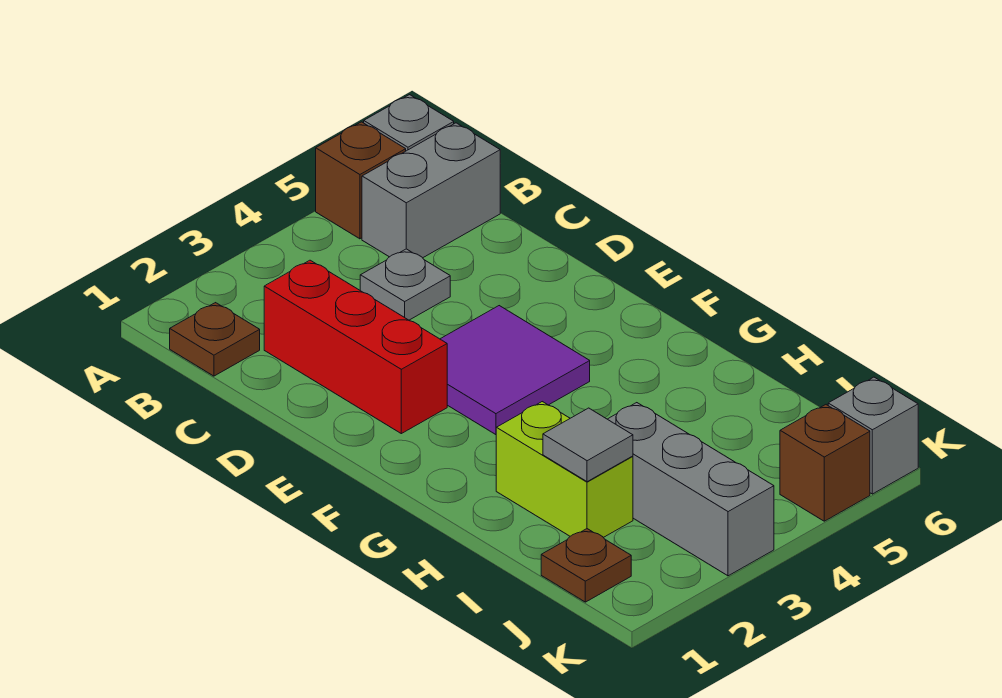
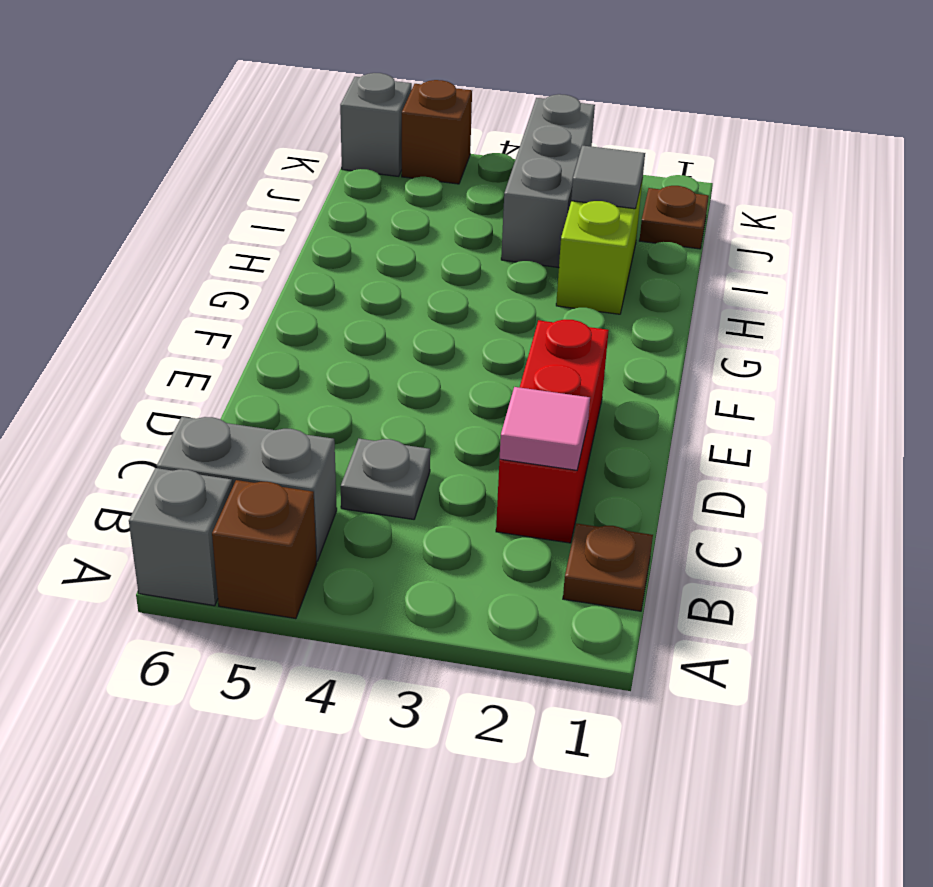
none -> pink 1x1 tile [500,387,590,470]
purple 2x2 tile [441,306,590,435] -> none

